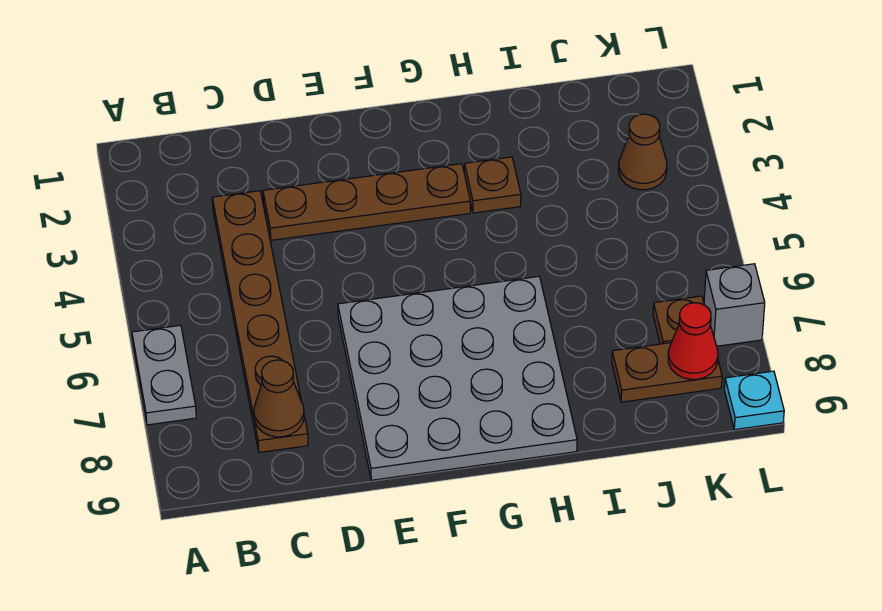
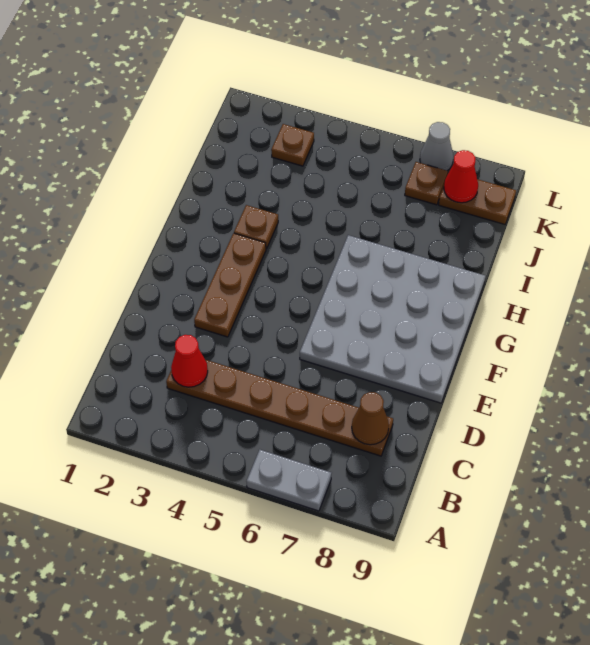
none -> red 1x1 cone [171,335,208,387]
brown 1x4 plate [263,164,470,240] -> brown 1x3 plate [194,233,266,337]
brown 1x2 plate [612,343,722,402] -> brown 1x2 plate turned to [439,179,516,224]
brown 1x1 cone [619,114,667,190] -> brown 1x1 plate [271,124,314,166]
grey 1x1 brick [704,264,765,346] -> grey 1x1 cone [420,122,454,171]
cyan 1x1 plate [724,371,784,430] -> none

